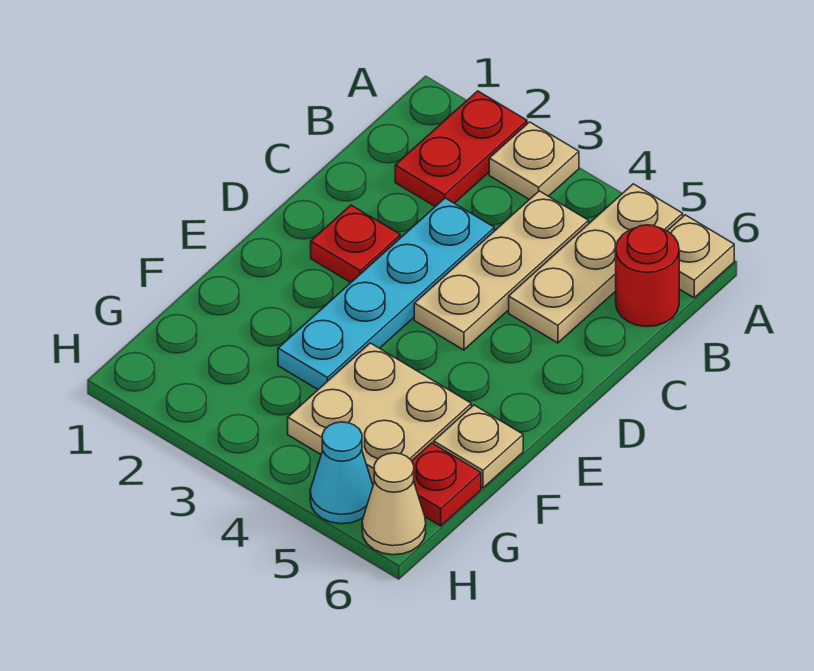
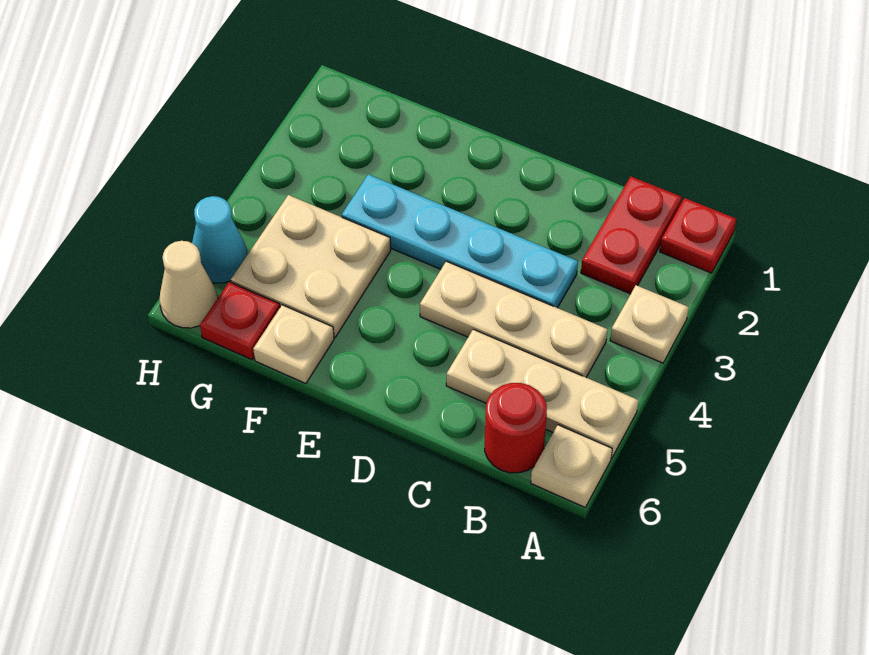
red 1x2 plate [395,91,527,206] -> red 1x2 plate turned to [581,177,682,294]
red 1x1 plate [311,205,400,283] -> red 1x1 plate moved to [660,198,736,273]

